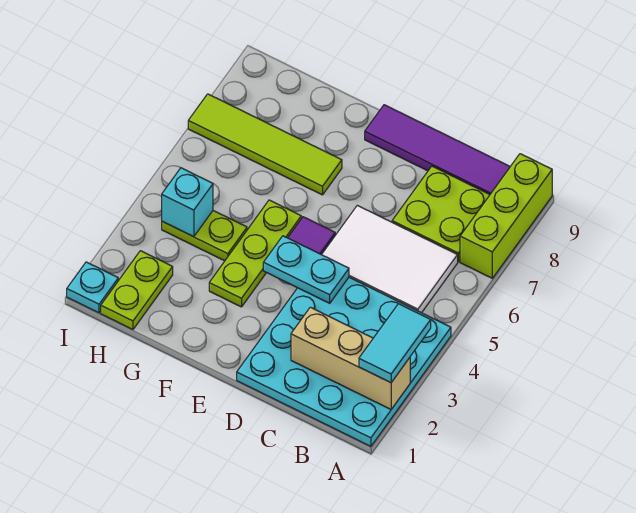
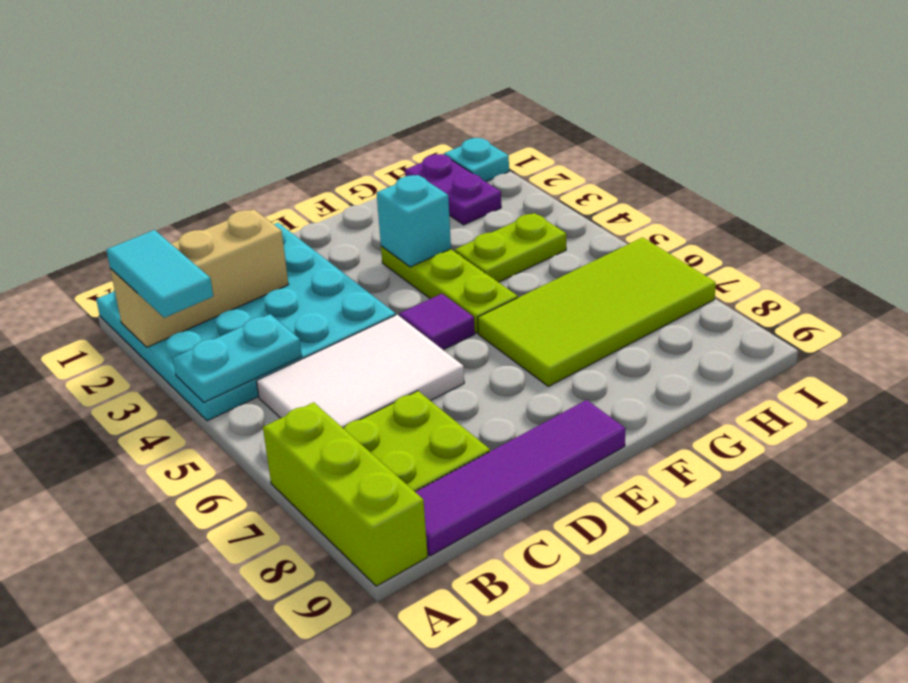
cyan 1x2 plate [263,236,349,303] -> cyan 1x2 plate moved to [173,314,302,402]
lime 1x4 tile [188,94,342,195] -> lime 2x4 tile [478,237,716,386]
lime 1x2 plate [101,251,173,329] -> purple 1x2 plate [405,154,501,225]
cyan 1x1 brick [162,168,213,237] -> cyan 1x1 brick moved to [377,175,451,267]

